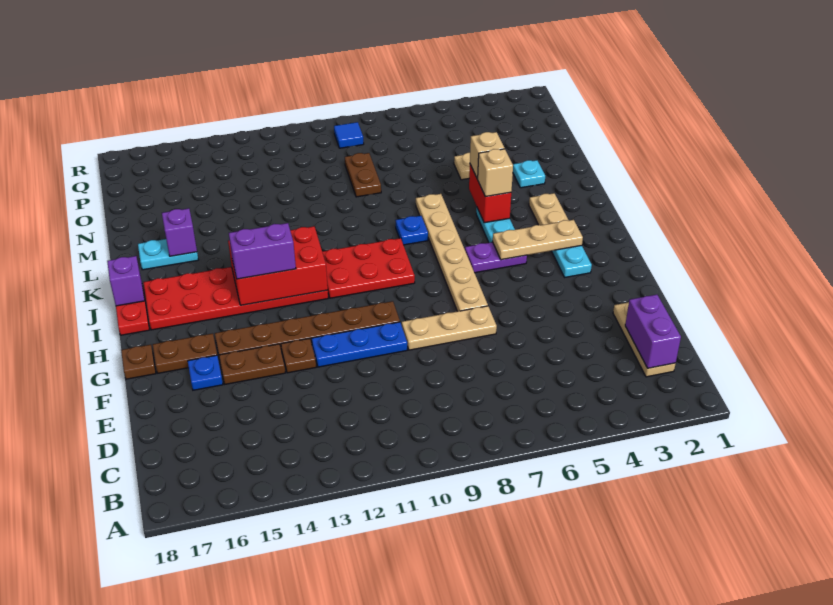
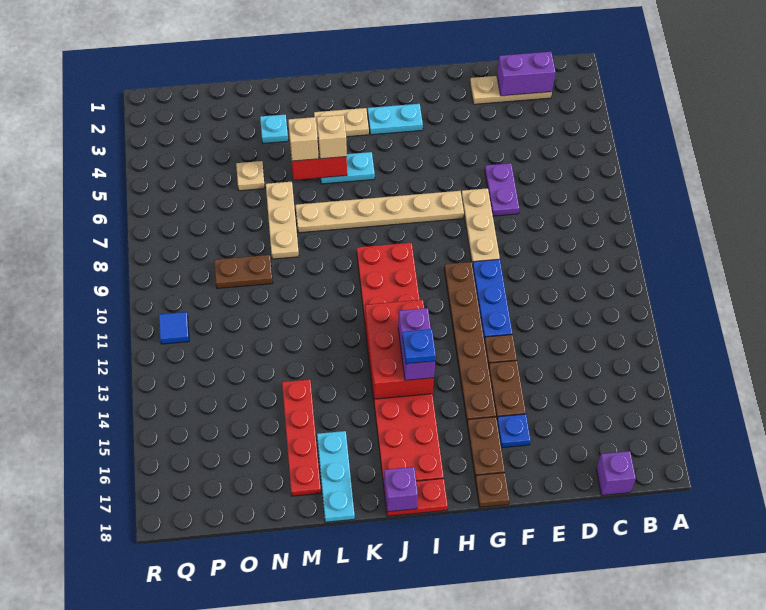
tan 1x3 plate [492,220,583,260] -> tan 1x3 plate moved to [266,182,299,259]
purple 1x2 plate [465,242,527,273] -> purple 1x2 plate moved to [485,163,519,216]
blue 1x1 plate [395,216,428,245] -> blue 1x1 plate moved to [402,329,436,364]
cyan 1x2 plate [138,239,198,270] -> cyan 1x3 plate [317,431,355,522]
purple 1x1 brick [162,208,197,256] -> purple 1x1 brick moved to [596,451,636,495]
none -> red 1x4 plate [282,380,321,496]
blue 1x1 tile [334,122,364,148] -> blue 1x1 tile moved to [159,312,189,344]

